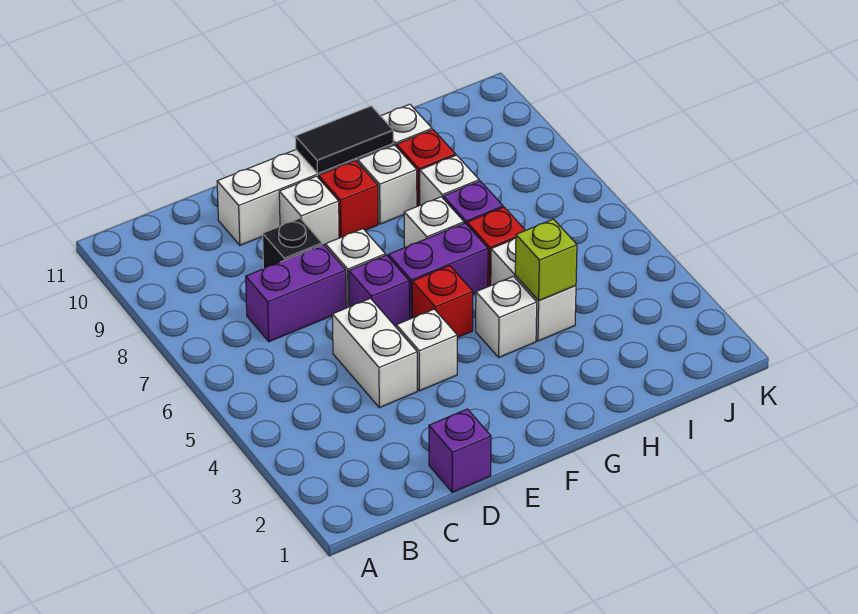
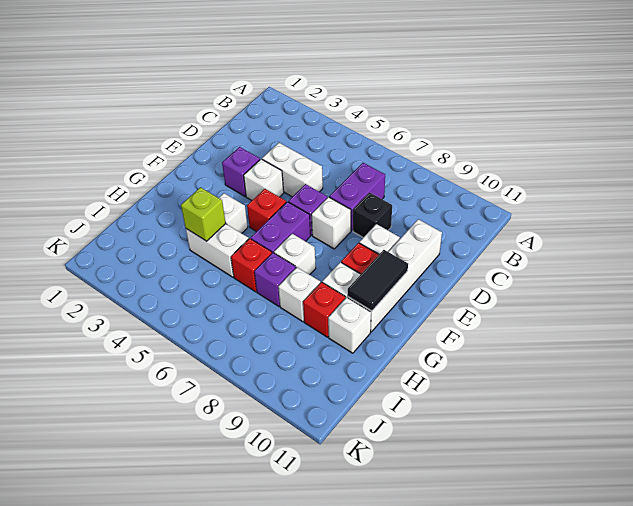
purple 1x1 brick [429,409,491,492] -> purple 1x1 brick moved to [222,147,260,196]

